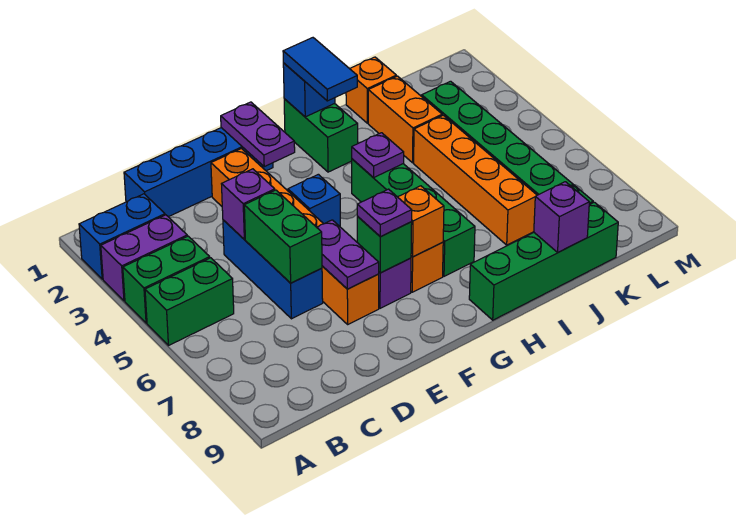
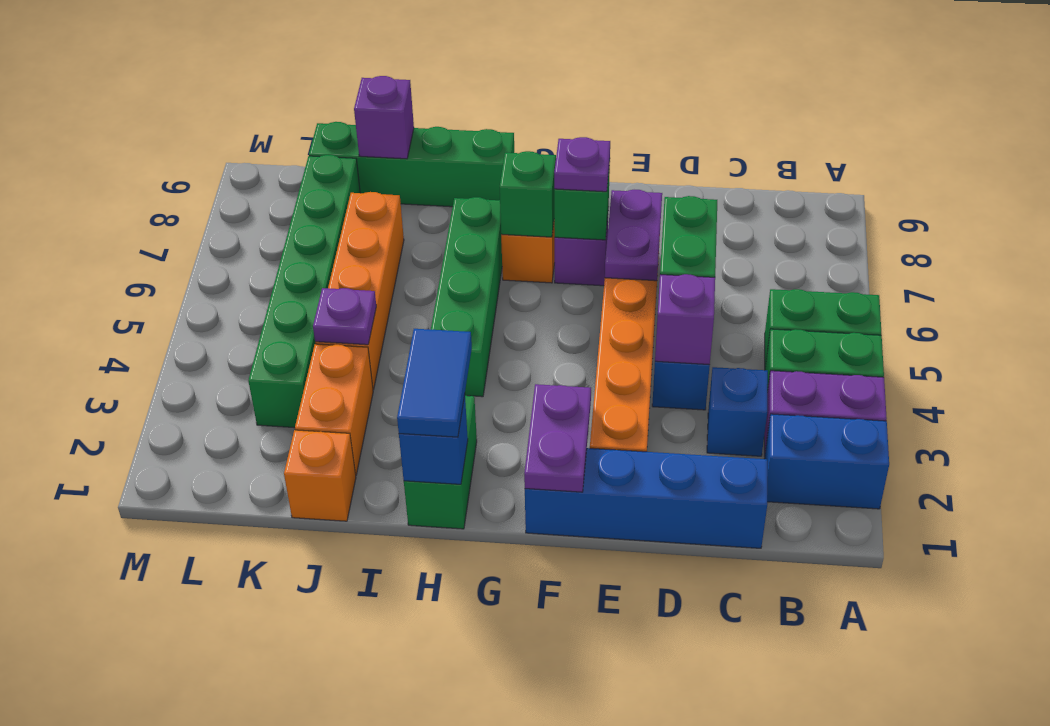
blue 1x1 brick [288,174,340,226] -> blue 1x1 brick moved to [707,367,768,456]
orange 1x1 brick [398,186,444,257] -> green 1x1 brick [500,151,556,237]
purple 1x1 plate [352,133,404,178] -> purple 1x1 plate moved to [313,288,376,345]

